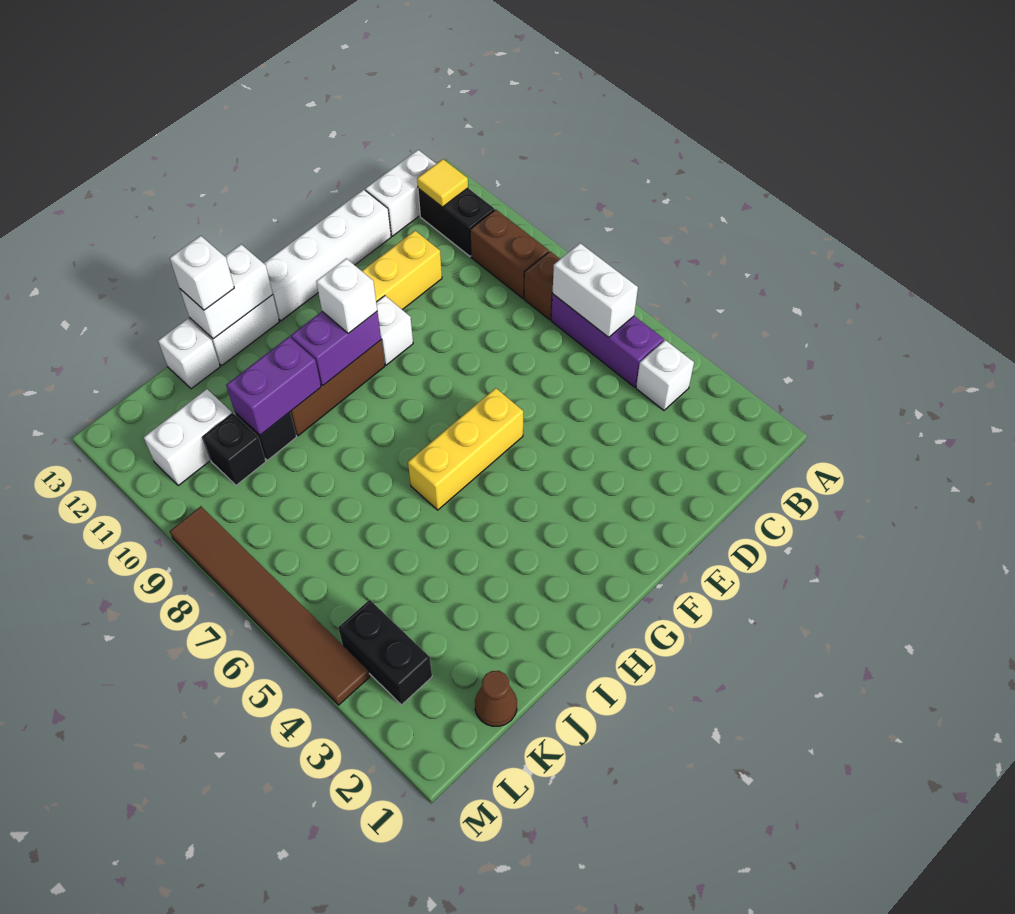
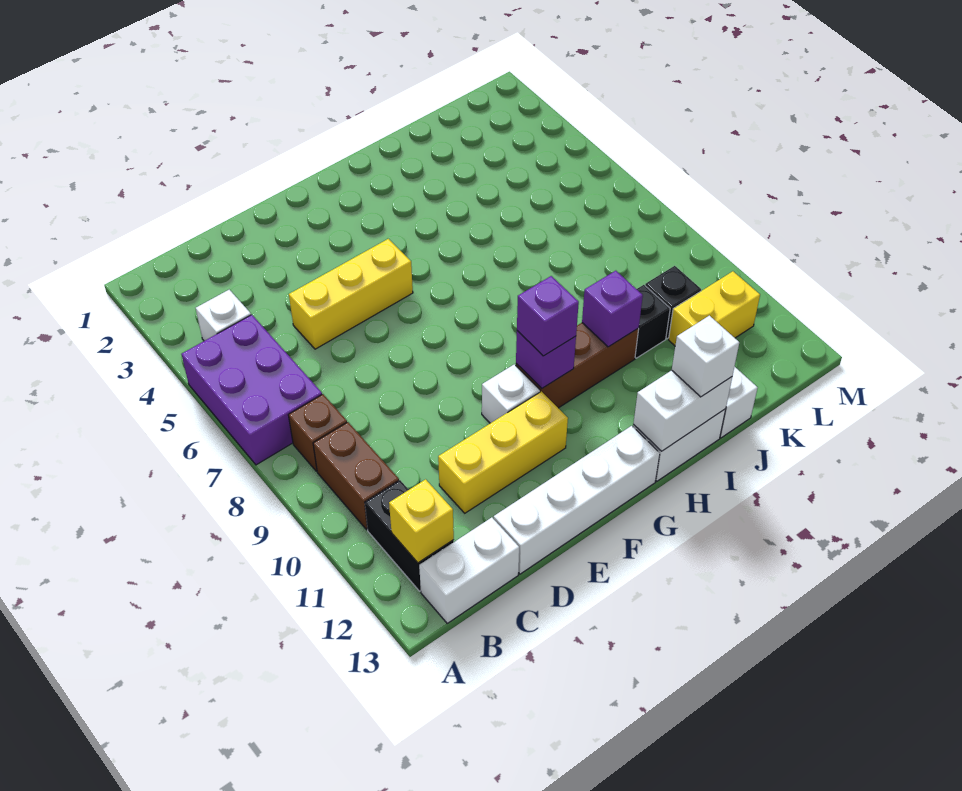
purple 1x3 brick [551,294,664,387] -> purple 2x3 brick [181,315,322,465]
white 1x2 brick [553,243,638,337] -> none
yellow 1x1 tile [417,159,468,207] -> yellow 1x1 brick [389,479,454,563]
yellow 1x3 brick [408,388,523,510] -> yellow 1x3 brick moved to [289,239,413,349]
purple 1x2 brick [291,311,381,385] -> purple 1x1 brick [516,331,576,388]
white 1x1 brick [316,258,377,333] -> purple 1x1 brick [517,276,579,356]
purple 1x2 brick [226,337,321,435] -> purple 1x1 brick [582,271,643,347]
brown 1x1 cone [475,671,517,726] -> none
white 1x2 brick [144,389,232,486] -> yellow 1x2 brick [669,271,760,346]
black 1x2 brick [338,600,432,705] -> none
brown 1x6 tile [170,506,370,705] -> none

